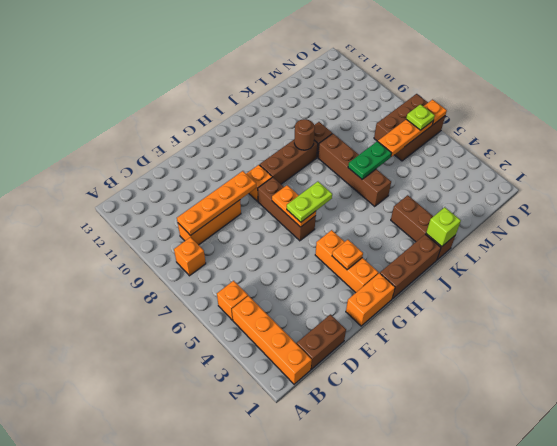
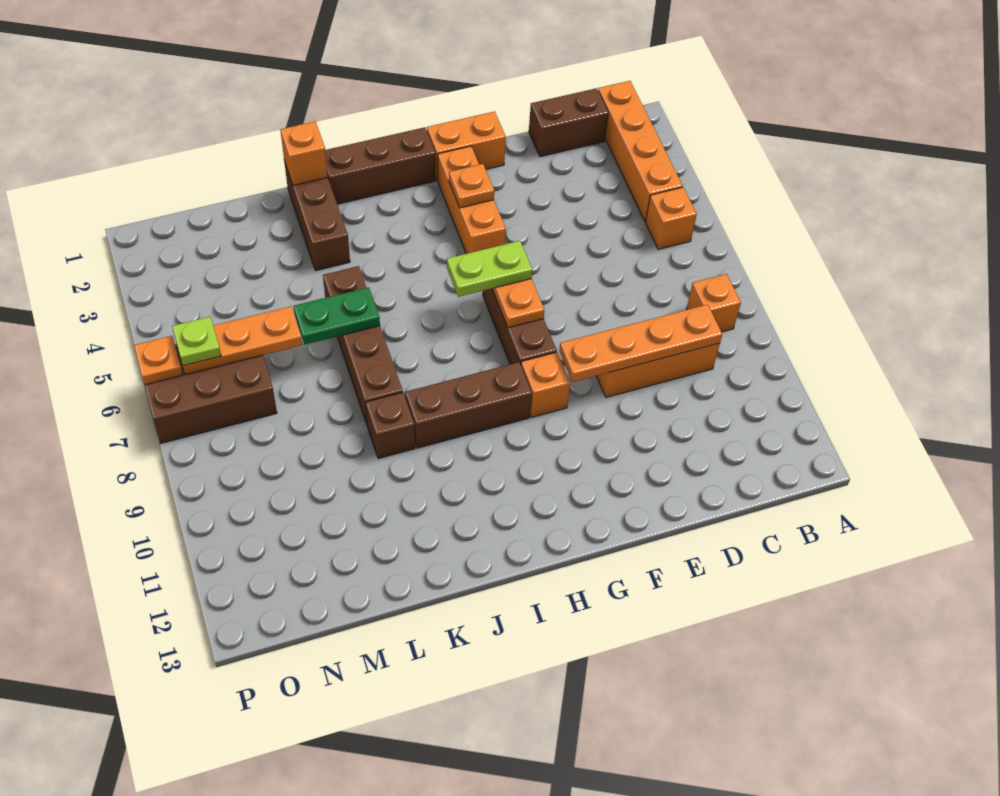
brown 1x1 round brick [294,119,315,150] -> none
lime 1x1 brick [426,207,461,246] -> orange 1x1 brick [280,121,328,185]

